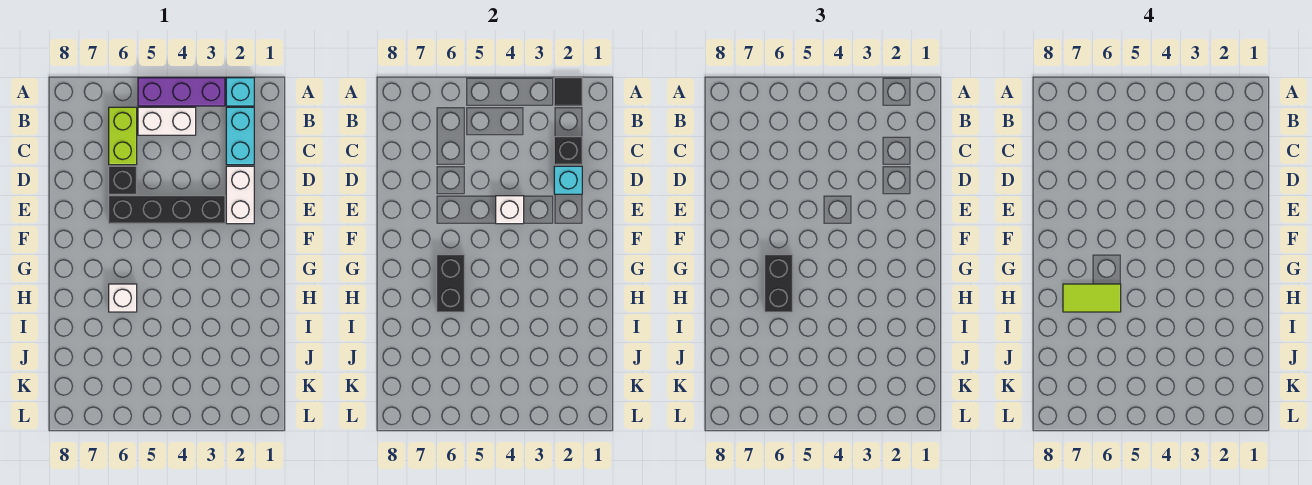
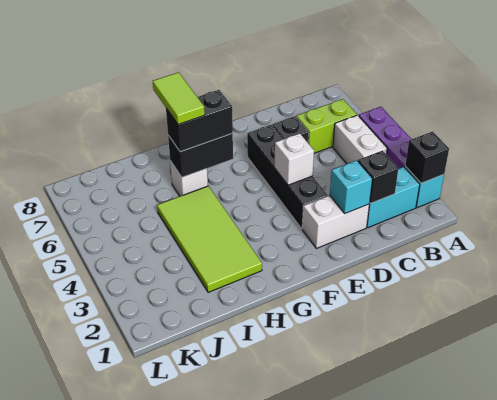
black 1x1 tile [554,78,582,106] -> black 1x1 brick [405,131,449,183]
none -> lime 2x4 tile [157,186,262,292]

